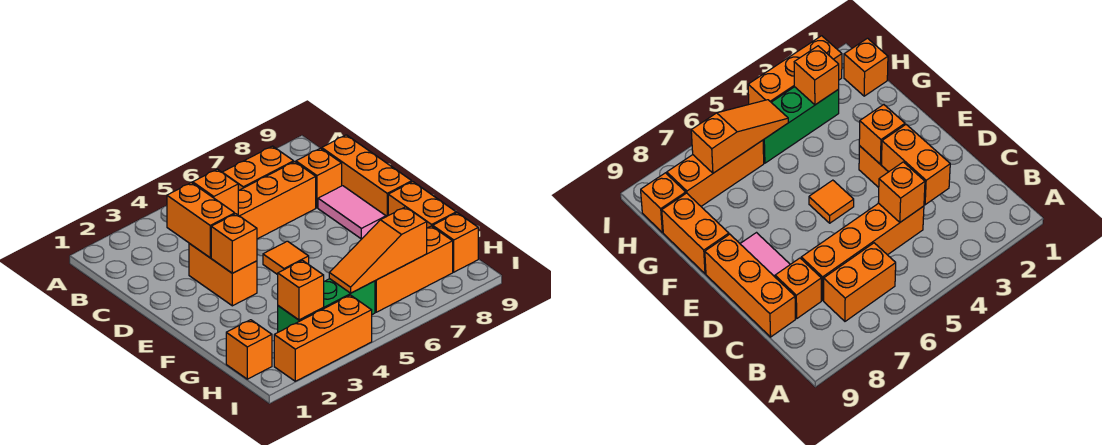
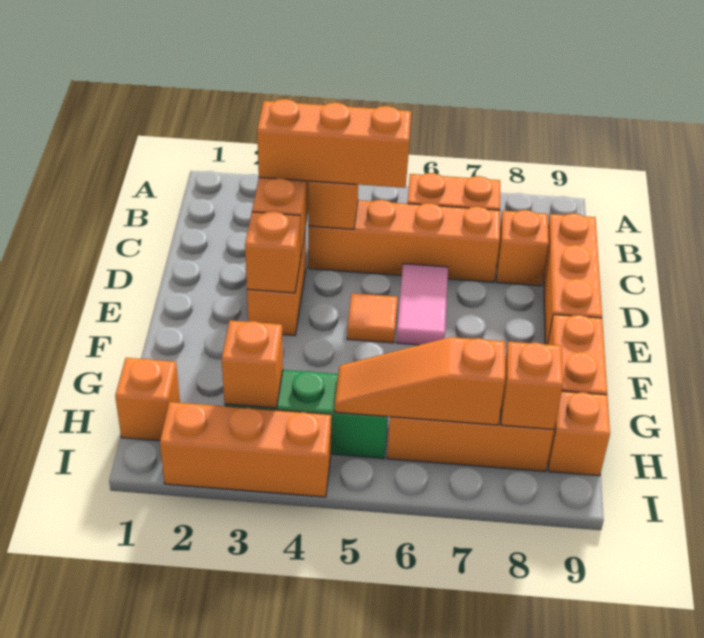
none -> orange 1x3 brick [257,99,411,188]
pink 1x2 tile [318,186,386,239] -> pink 1x2 tile moved to [397,264,448,345]
none -> orange 1x1 brick [501,341,563,429]

